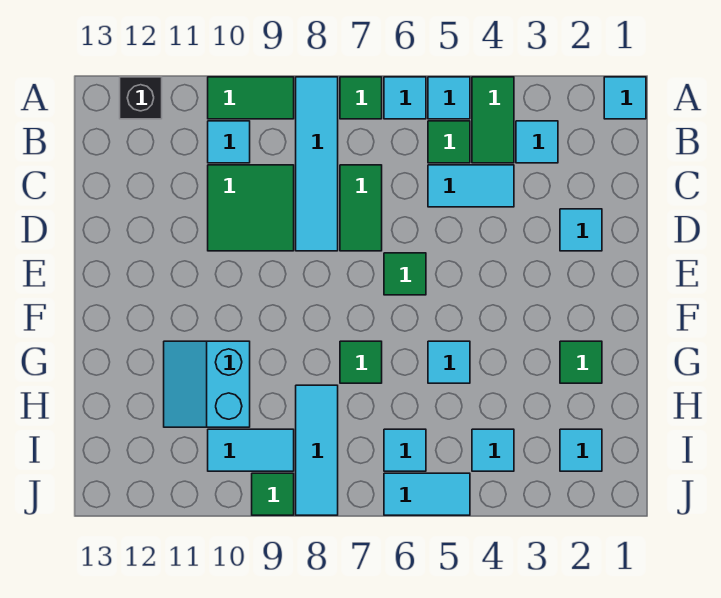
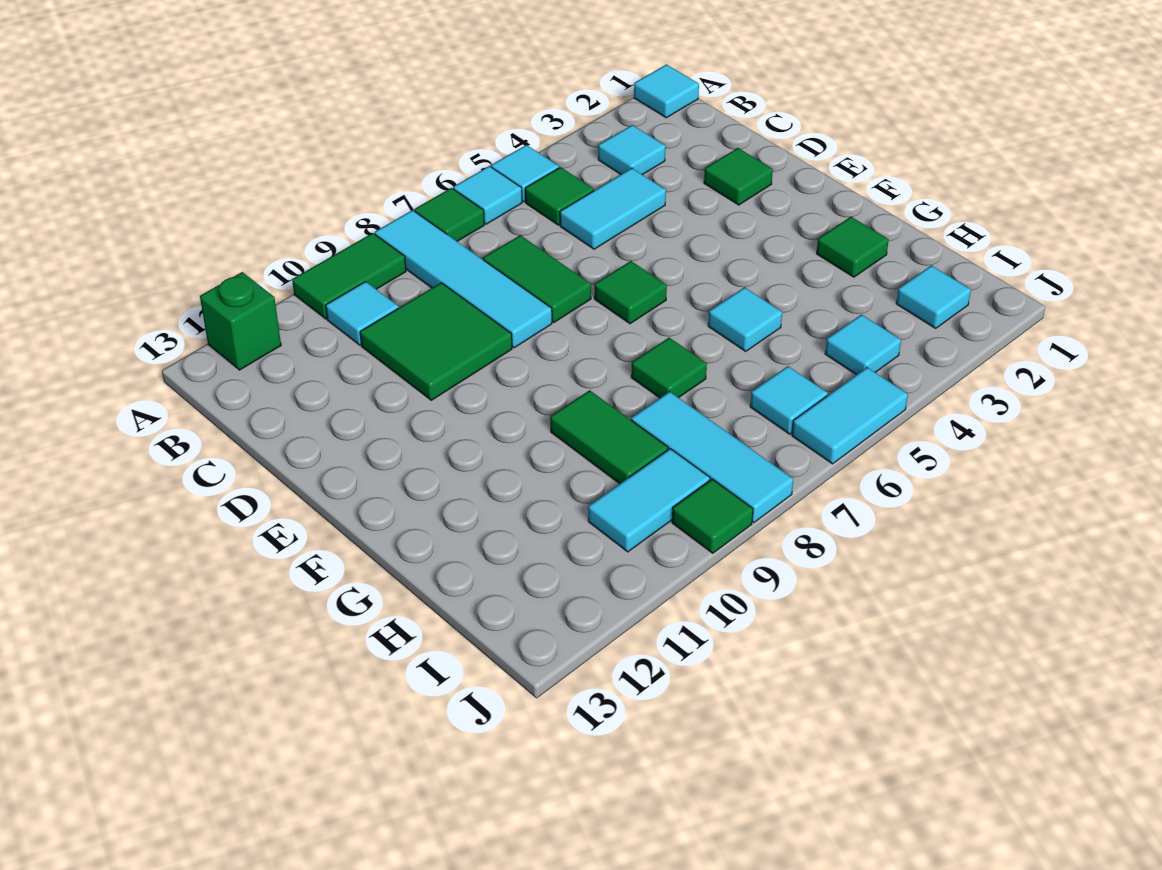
green 1x2 tile [472,77,514,163] -> green 1x2 tile moved to [550,390,668,484]
black 1x1 brick [120,77,162,119] -> green 1x1 brick [200,272,281,370]
cyan 1x1 tile [560,209,602,251] -> green 1x1 tile [704,148,773,205]
cyan 2x2 slope [164,341,250,427] -> none

